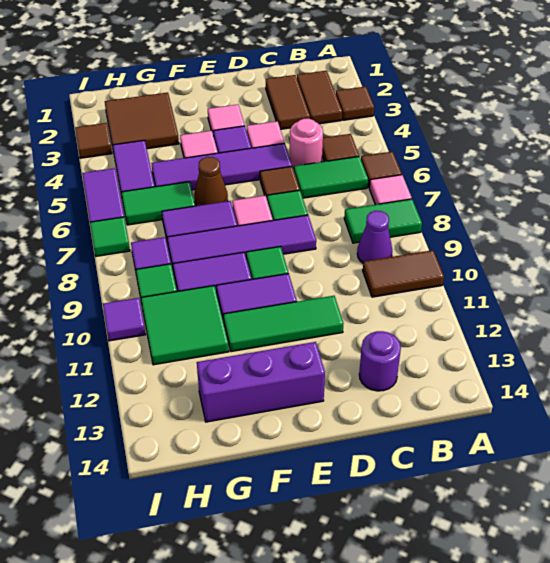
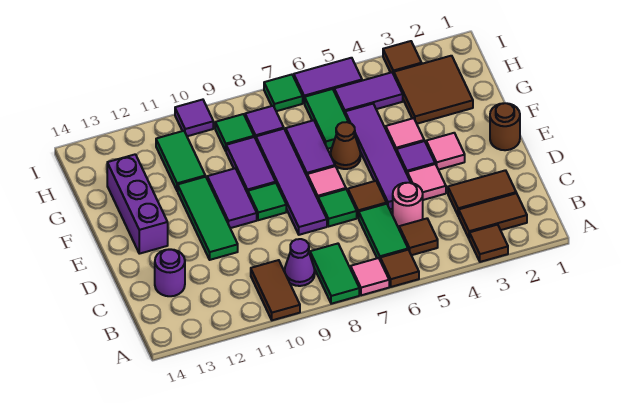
none -> brown 1x1 round brick [490,103,520,150]
green 2x2 tile [141,286,229,365] -> green 1x2 tile [156,131,205,191]

